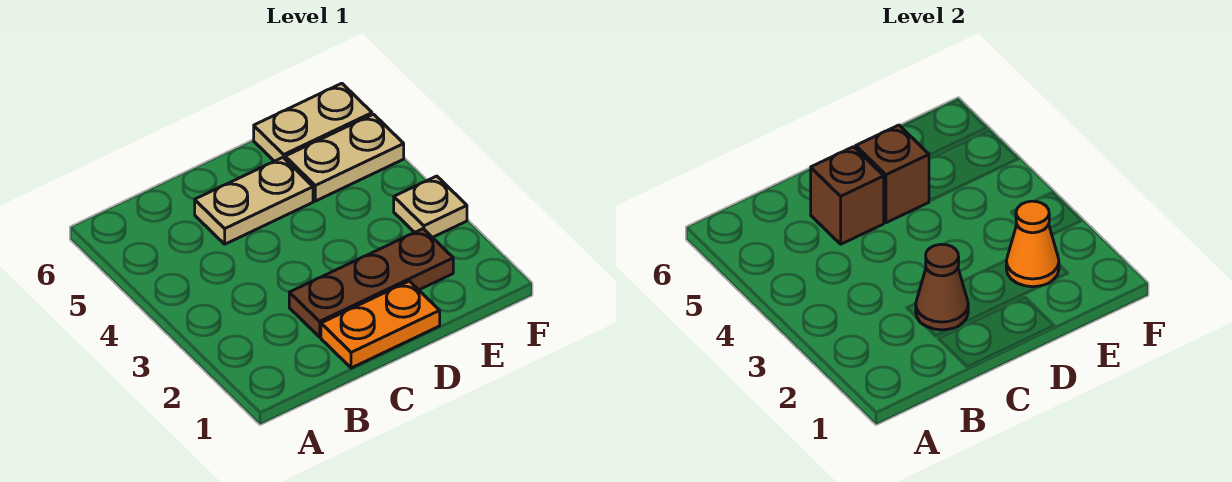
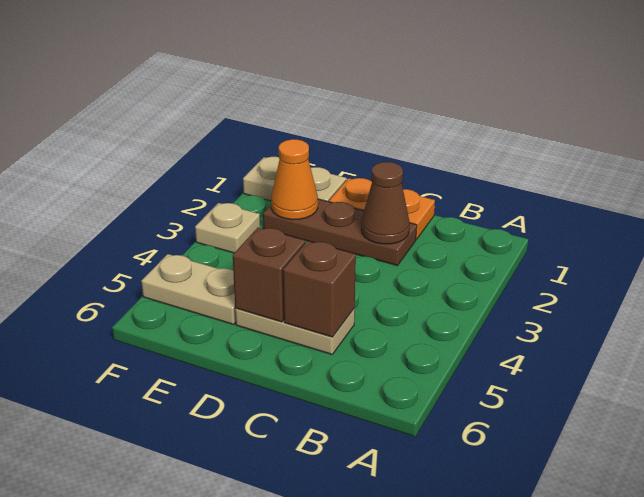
tan 1x2 plate [254,83,372,161] -> tan 1x2 plate moved to [243,157,346,202]

